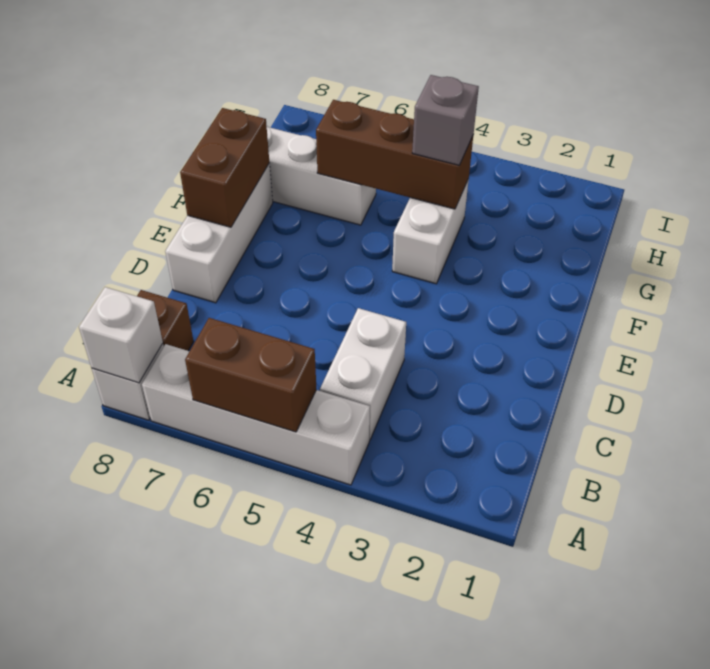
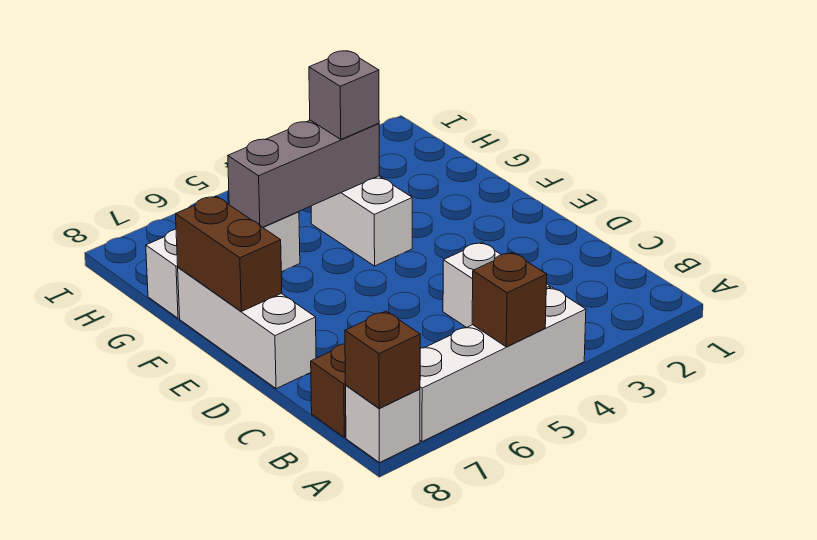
brown 1x2 brick [185,318,316,432] -> brown 1x1 brick [472,252,547,347]
white 1x1 brick [79,287,163,383] -> brown 1x1 brick [345,311,420,408]
brown 1x3 brick [316,100,473,209] -> grey 1x3 brick [228,120,379,227]

